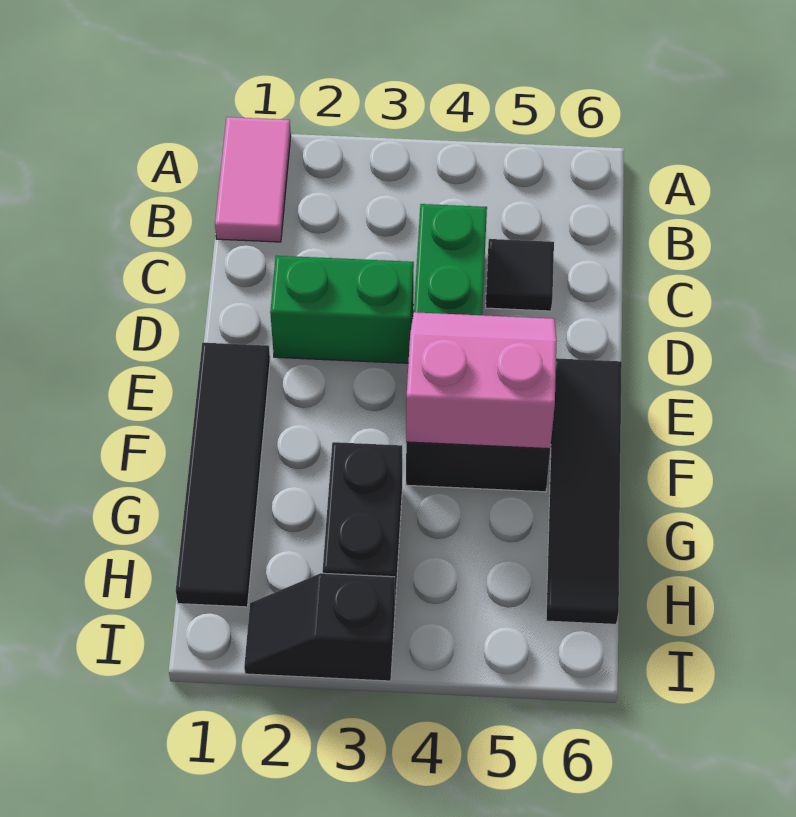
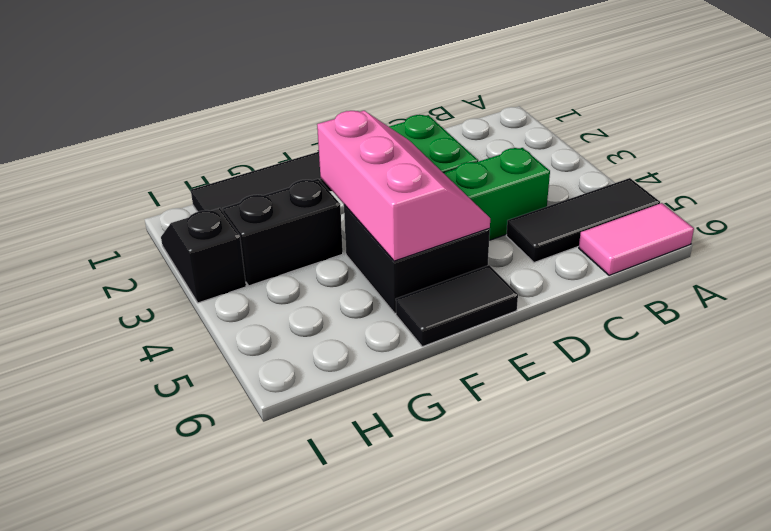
pink 1x2 tile [215,117,291,242] -> pink 1x2 tile moved to [579,203,694,275]
black 1x1 tile [486,239,554,311] -> black 1x3 tile [506,178,660,263]
pink 2x2 slope [406,312,557,449] -> pink 2x3 slope [317,111,490,261]
black 1x4 tile [546,358,622,624] -> black 1x2 tile [396,265,518,347]

